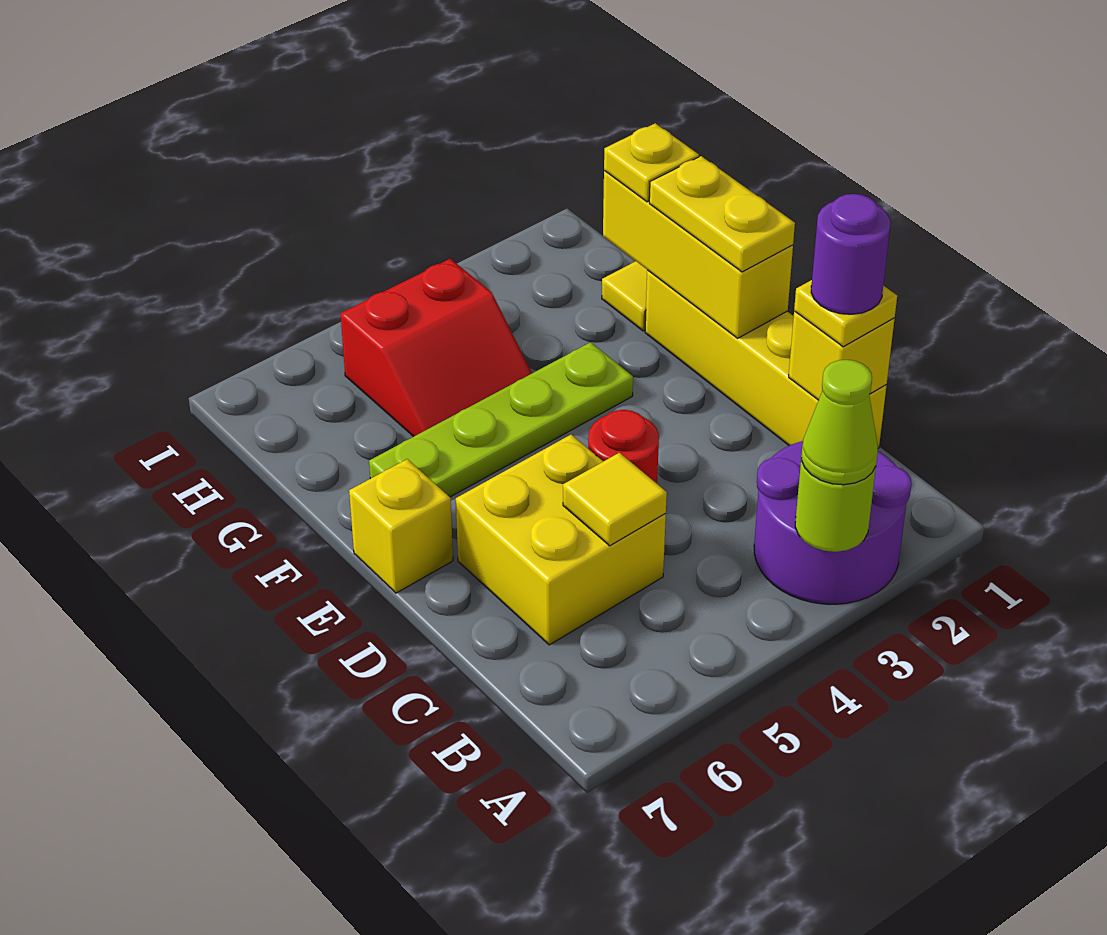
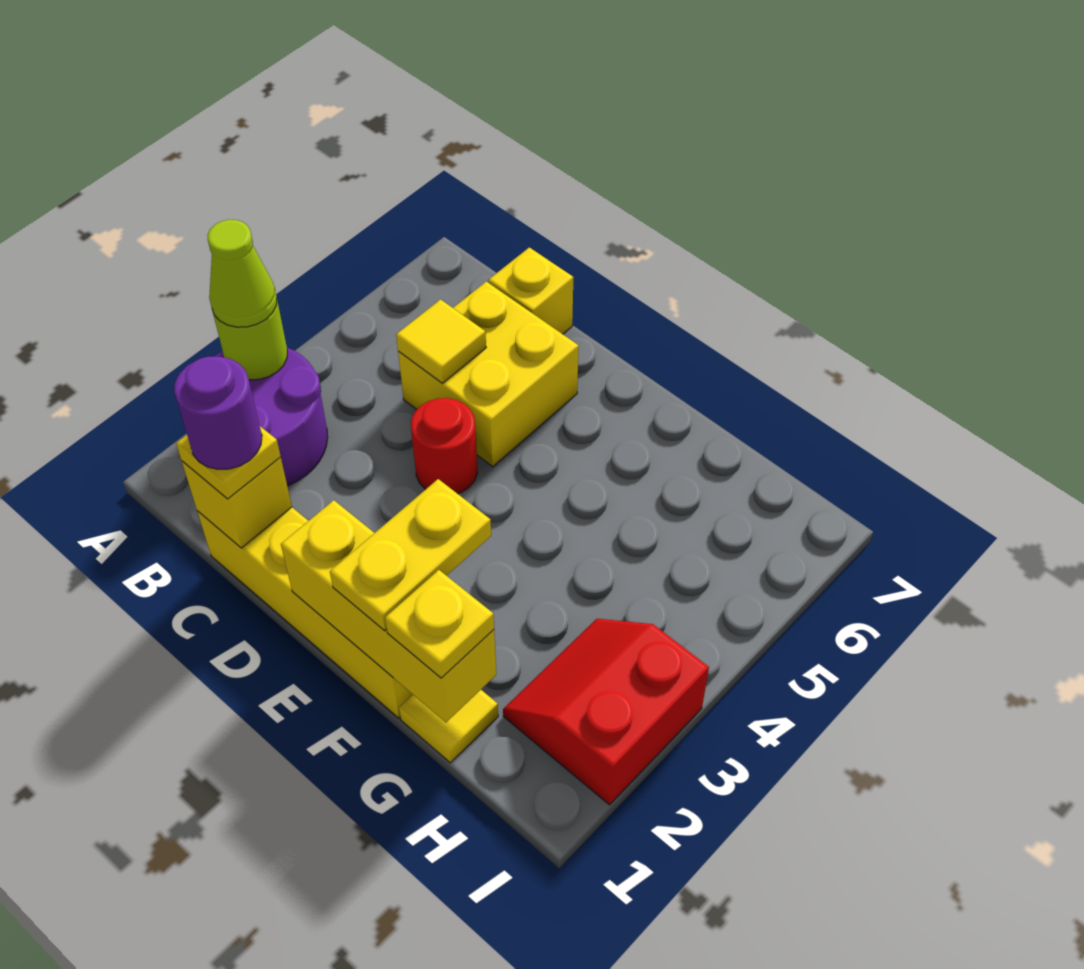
yellow 1x2 plate [649,156,795,272] -> yellow 1x2 plate turned to [330,479,491,631]
yellow 1x1 brick [349,459,453,593] -> yellow 1x1 brick moved to [488,247,573,334]
lime 1x4 plate [369,342,633,497] -> none
red 2x2 slope [341,259,532,437] -> red 2x2 slope moved to [503,619,709,805]

